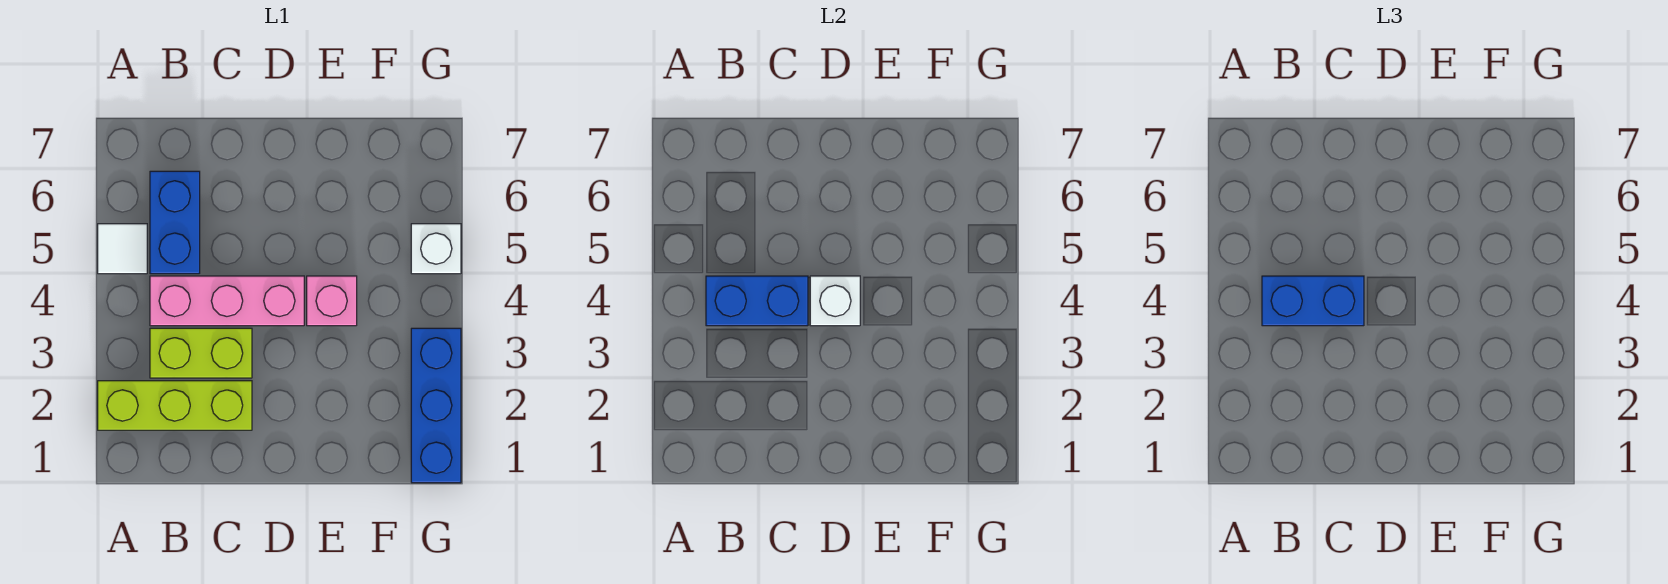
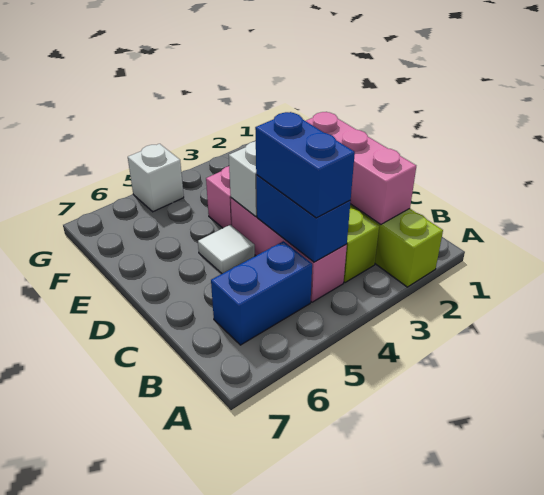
white 1x1 tile [98,224,147,274] -> white 1x1 tile moved to [198,225,255,273]
none -> pink 1x3 brick [306,112,416,224]
blue 1x3 brick [411,328,461,483] -> none

